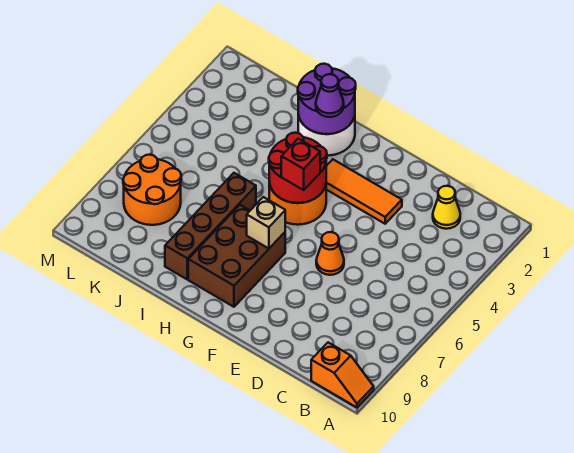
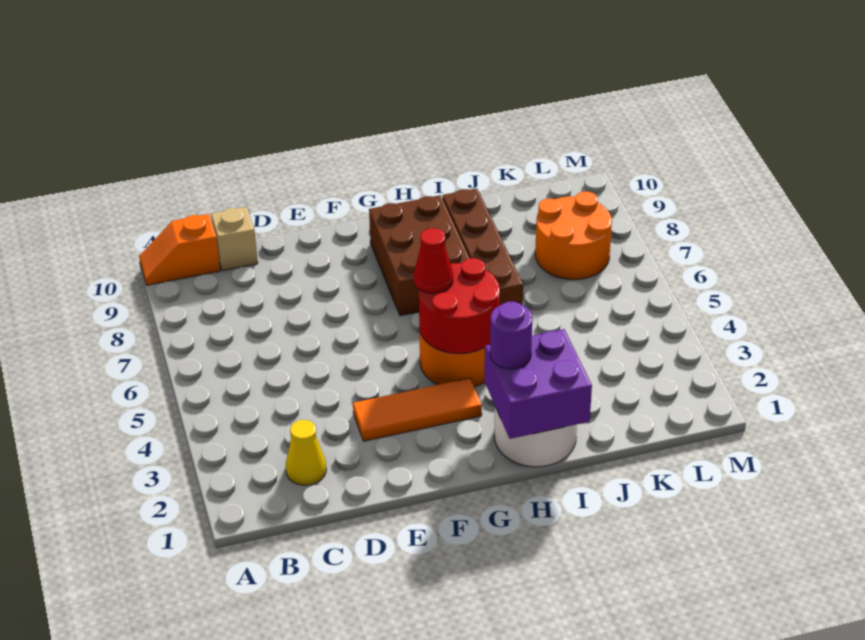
orange 1x1 cone [316,232,344,275] -> none
red 1x1 brick [281,139,320,190] -> red 1x1 cone [414,228,453,293]
tan 1x1 brick [247,197,285,249] -> tan 1x1 brick moved to [211,207,258,271]
purple 2x2 round brick [298,64,356,134] -> purple 2x2 brick [485,329,592,439]
purple 1x1 cone [316,74,344,117] -> purple 1x1 round brick [490,302,532,369]

